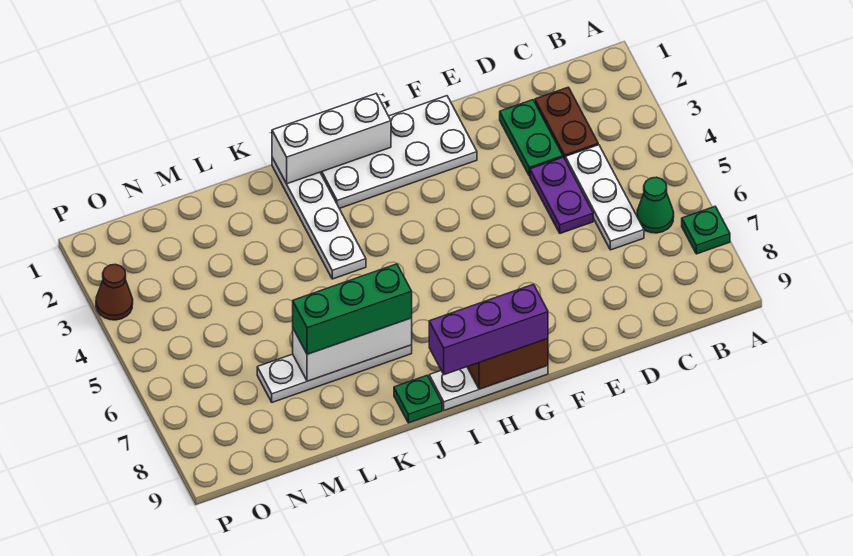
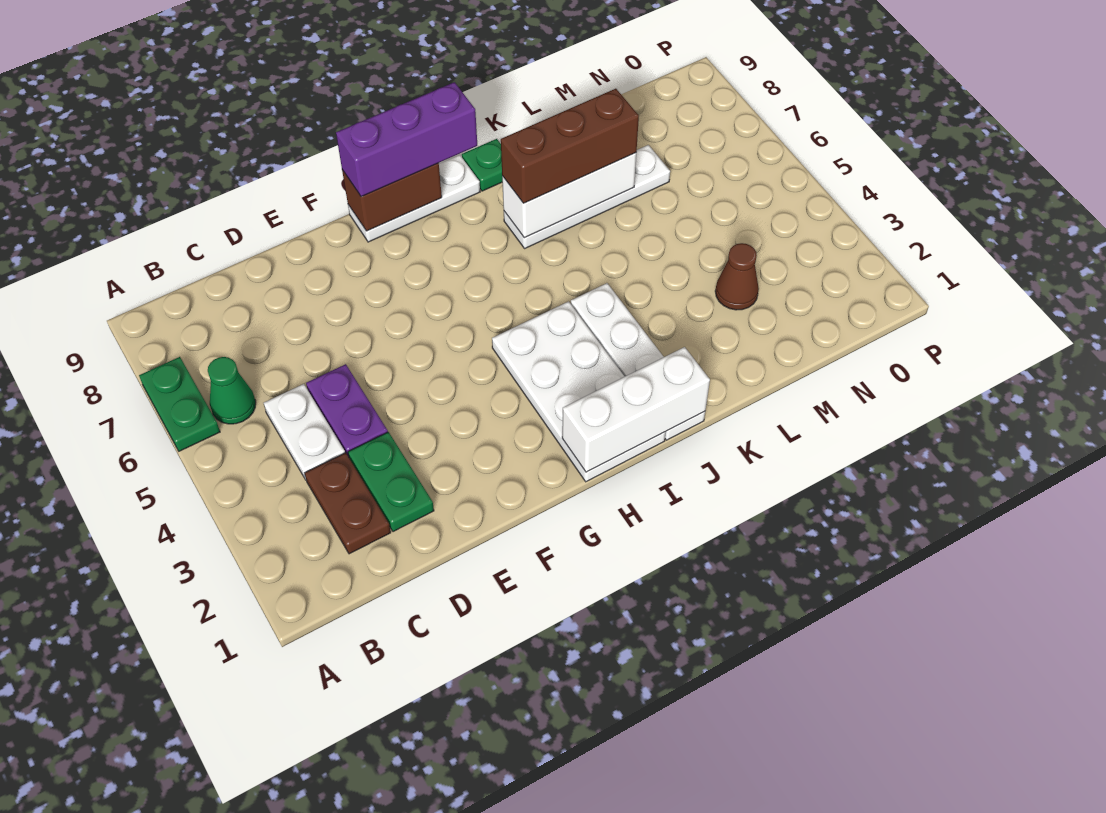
green 1x1 plate [682,207,730,254] -> green 1x2 plate [139,357,220,451]
white 1x3 plate [565,145,644,250] -> white 1x2 plate [264,384,345,480]
white 2x4 plate [320,96,477,208] -> white 2x4 plate turned to [492,301,666,482]
green 1x3 brick [293,264,412,354] -> brown 1x3 brick [501,89,639,203]
brown 1x1 cone [96,264,133,320] -> brown 1x1 cone moved to [715,243,759,310]

